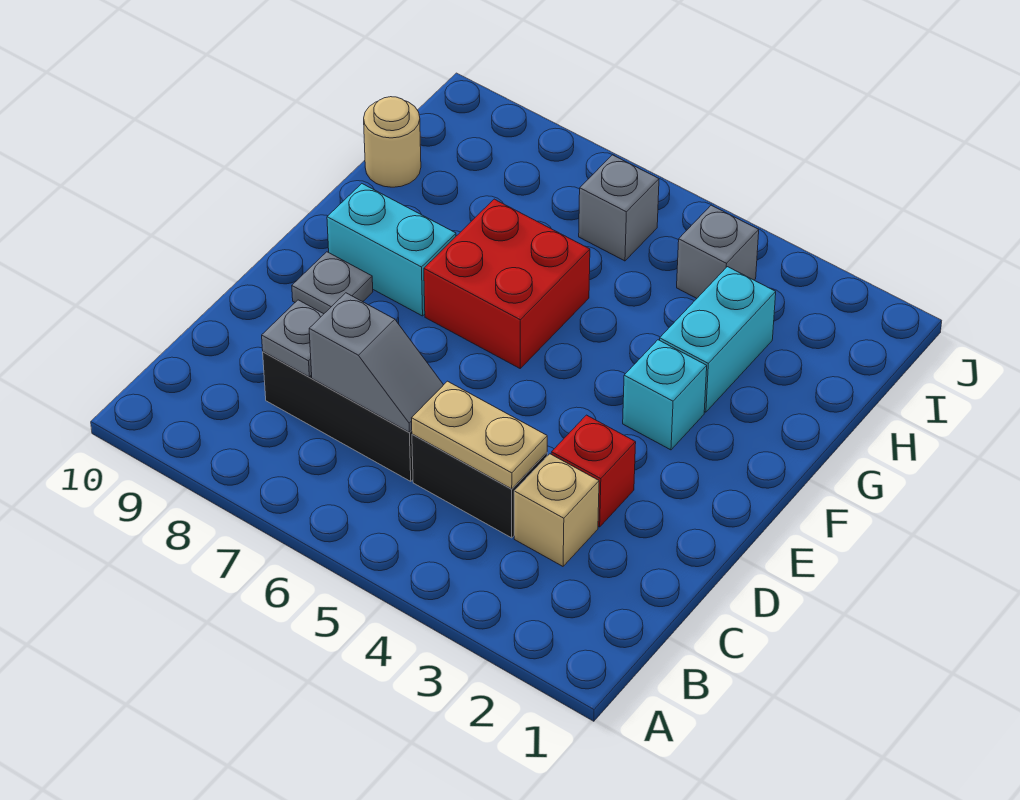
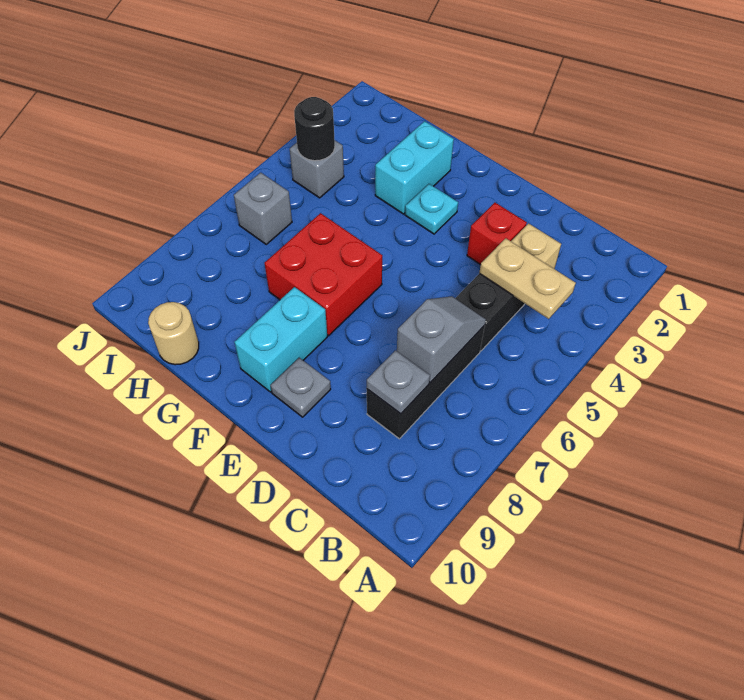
tan 1x2 plate [412,381,547,489] -> tan 1x2 plate turned to [479,238,576,319]
cyan 1x1 brick [623,340,707,450] -> cyan 1x1 plate [405,184,458,234]
cyan 1x2 brick [660,267,776,412] -> cyan 1x2 brick turned to [375,121,454,214]
none -> black 1x1 round brick [294,97,335,161]

